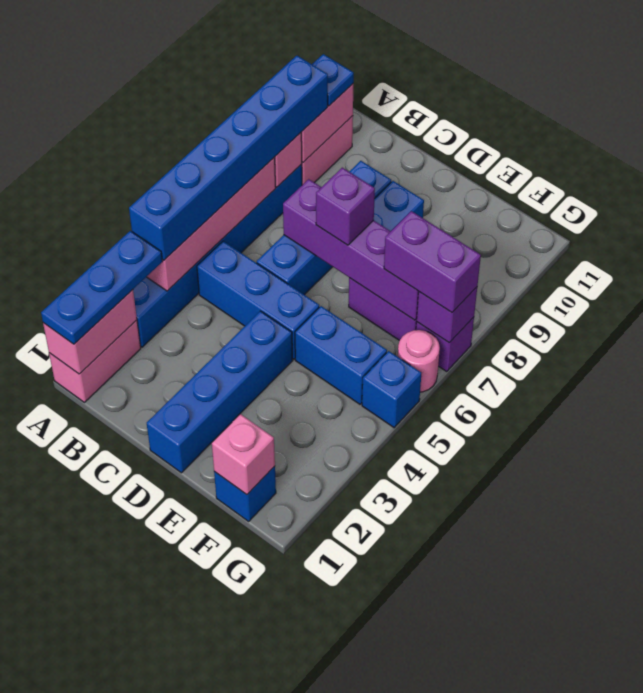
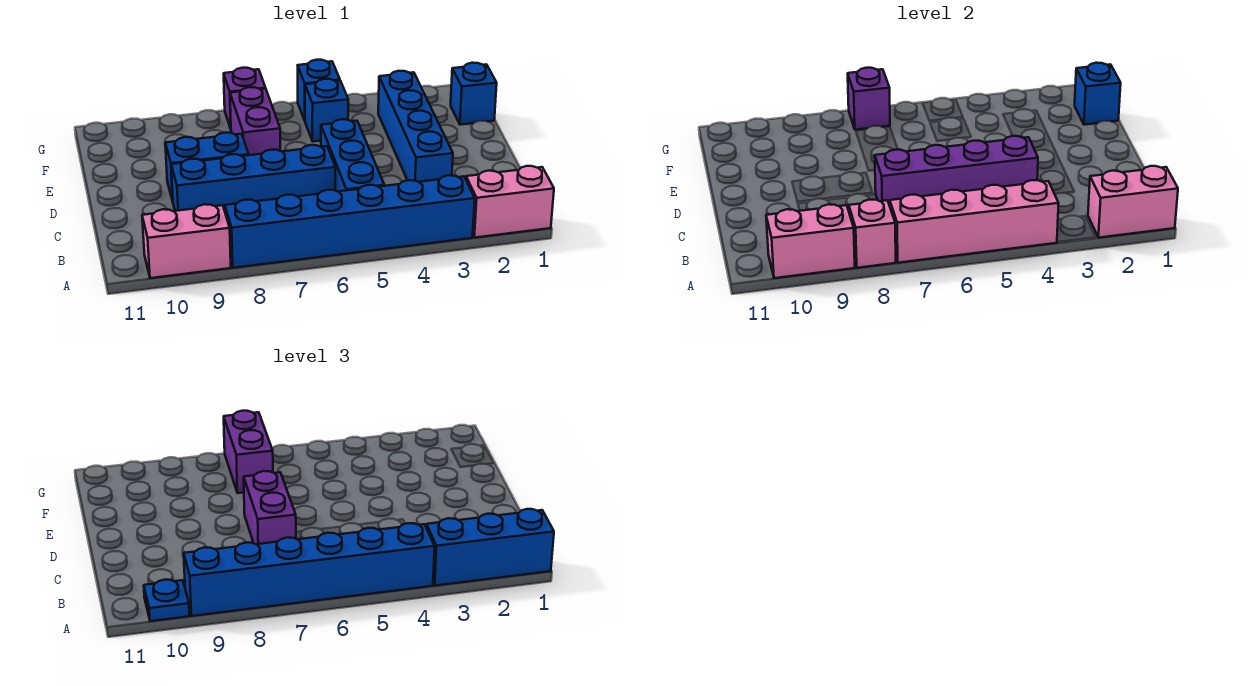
blue 1x3 plate [41,231,162,344] -> blue 1x3 brick [426,509,554,586]
purple 1x4 brick [283,179,419,320] -> purple 1x4 brick turned to [875,136,1038,205]
blue 1x4 brick [147,311,293,473] -> blue 1x4 brick turned to [378,71,453,182]
purple 1x1 brick [316,168,375,245] -> purple 1x2 brick [244,471,296,544]
blue 1x2 brick [295,306,387,404] -> blue 1x1 brick [305,79,348,142]
pink 1x1 brick [212,414,275,495] -> blue 1x1 brick [1075,63,1121,125]
pink 1x1 round brick [398,330,440,392] -> none

